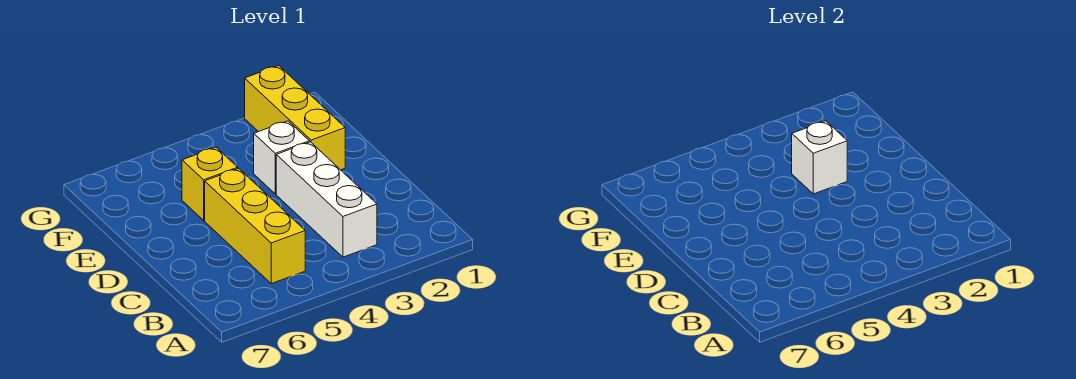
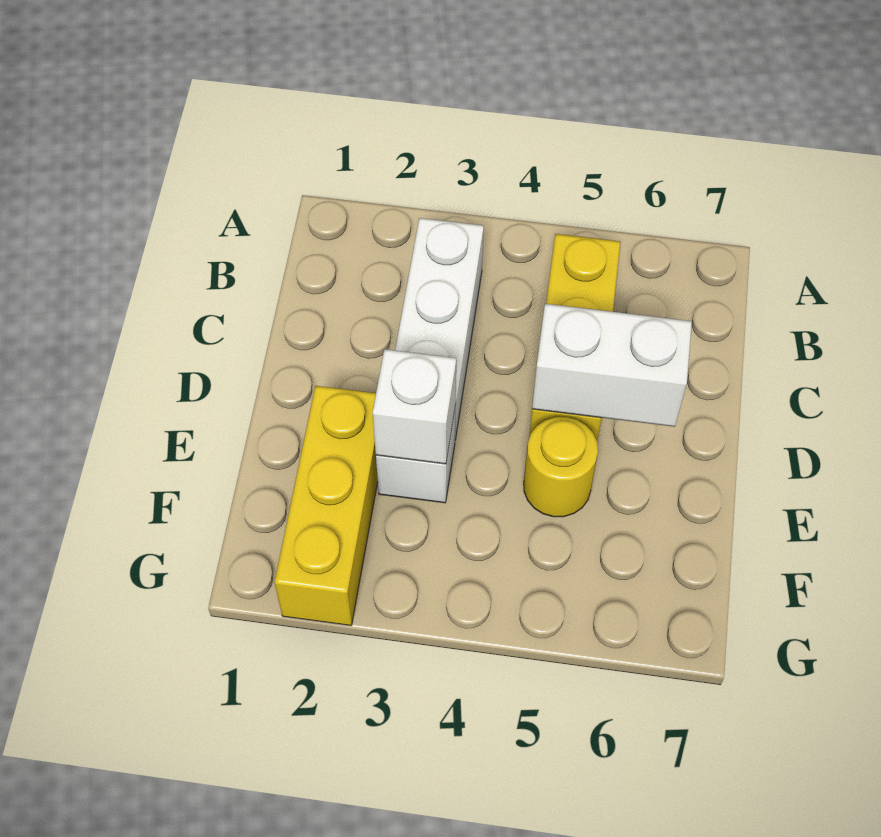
none -> white 1x2 brick [532,304,692,427]
yellow 1x1 brick [182,147,238,220] -> yellow 1x1 round brick [524,417,598,517]

